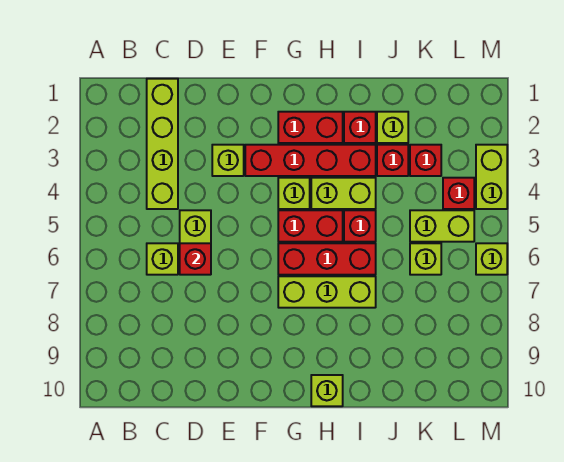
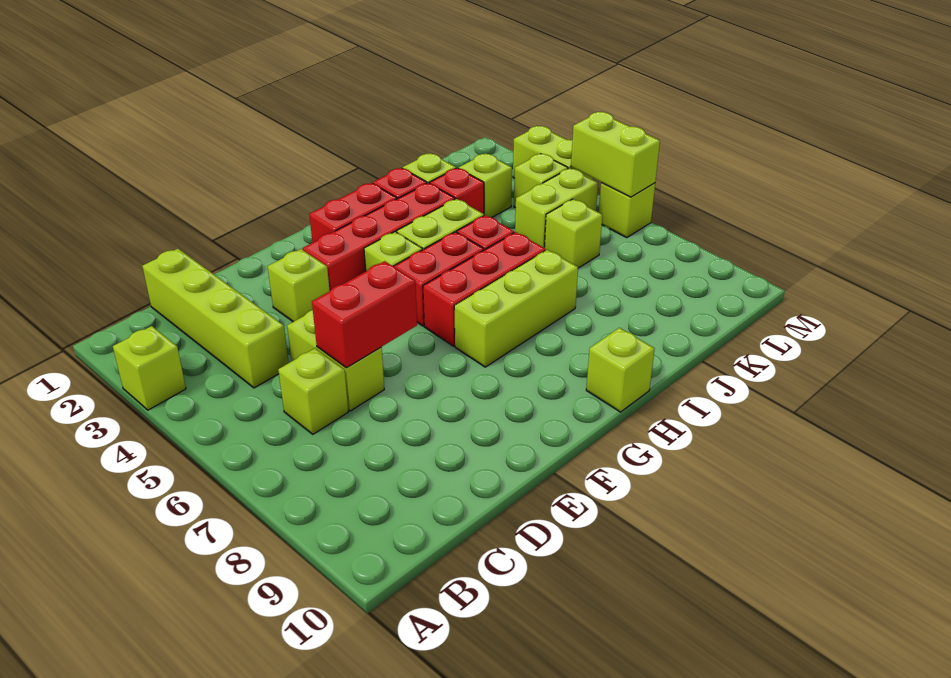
none -> lime 1x1 brick [113,326,186,410]
red 1x1 brick [180,243,211,275] -> red 1x2 brick [312,261,417,368]
red 1x1 brick [410,145,441,176] -> lime 1x1 brick [459,154,512,217]
red 1x1 brick [443,178,474,209] -> lime 1x1 brick [514,154,568,208]
none -> lime 1x2 brick [571,112,660,197]

